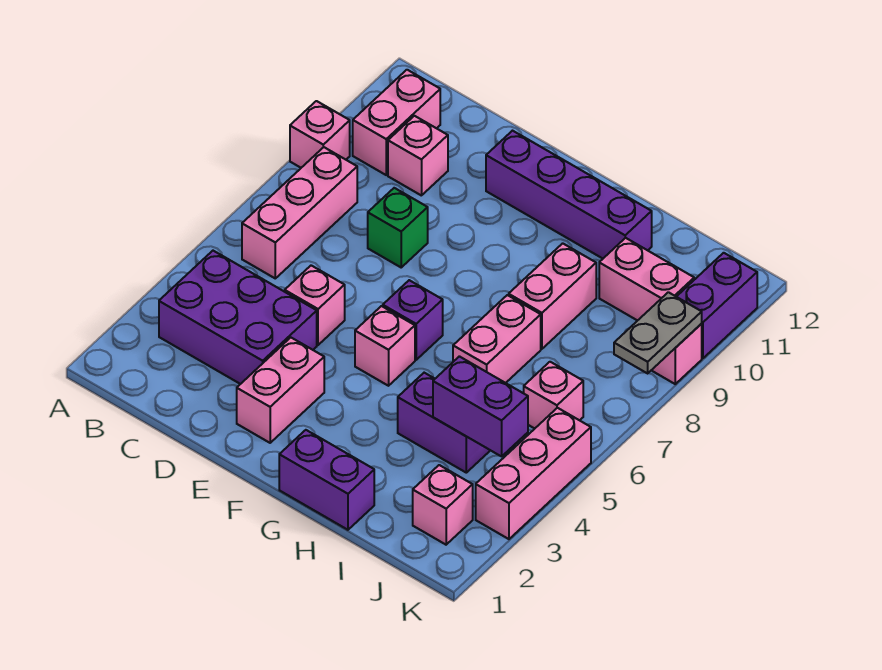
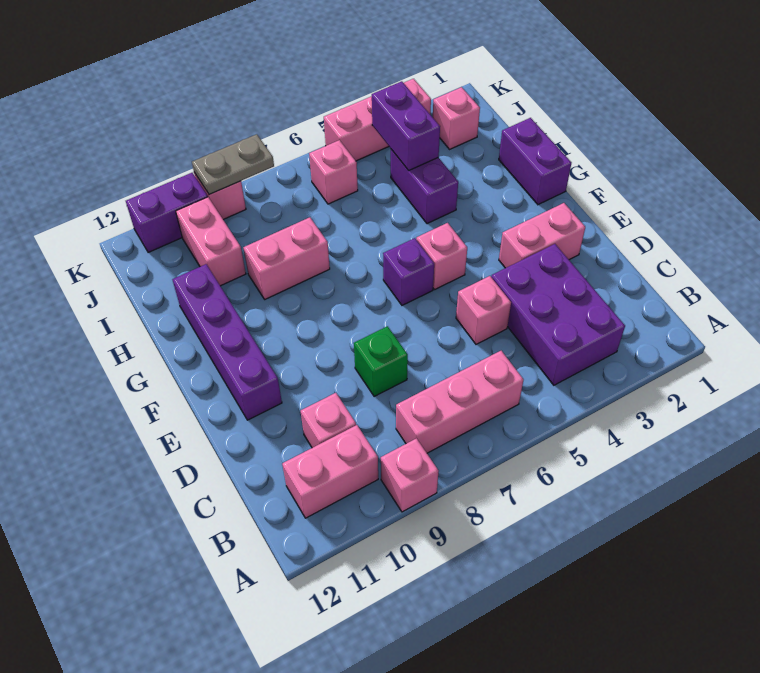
pink 1x2 brick [453,295,541,383] -> none

